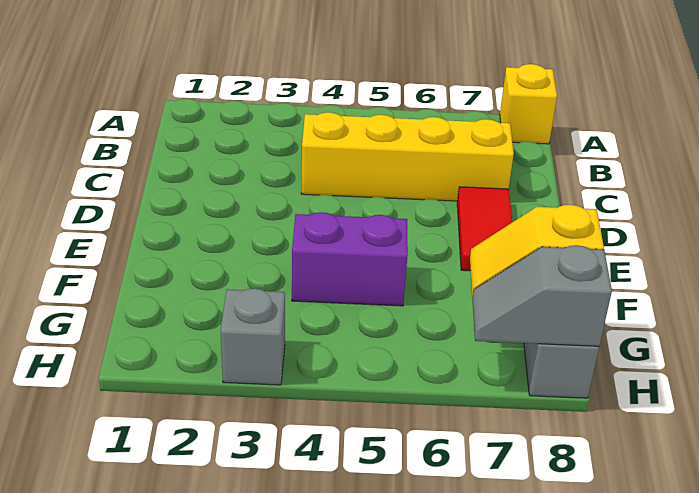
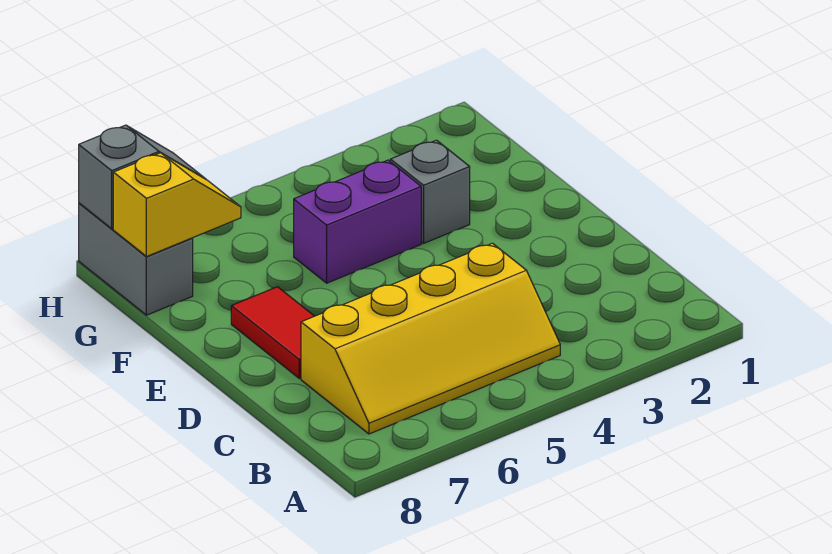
yellow 1x1 brick [500,64,557,144] -> none
grey 1x1 brick [220,288,285,385] -> grey 1x1 brick moved to [390,140,470,243]

